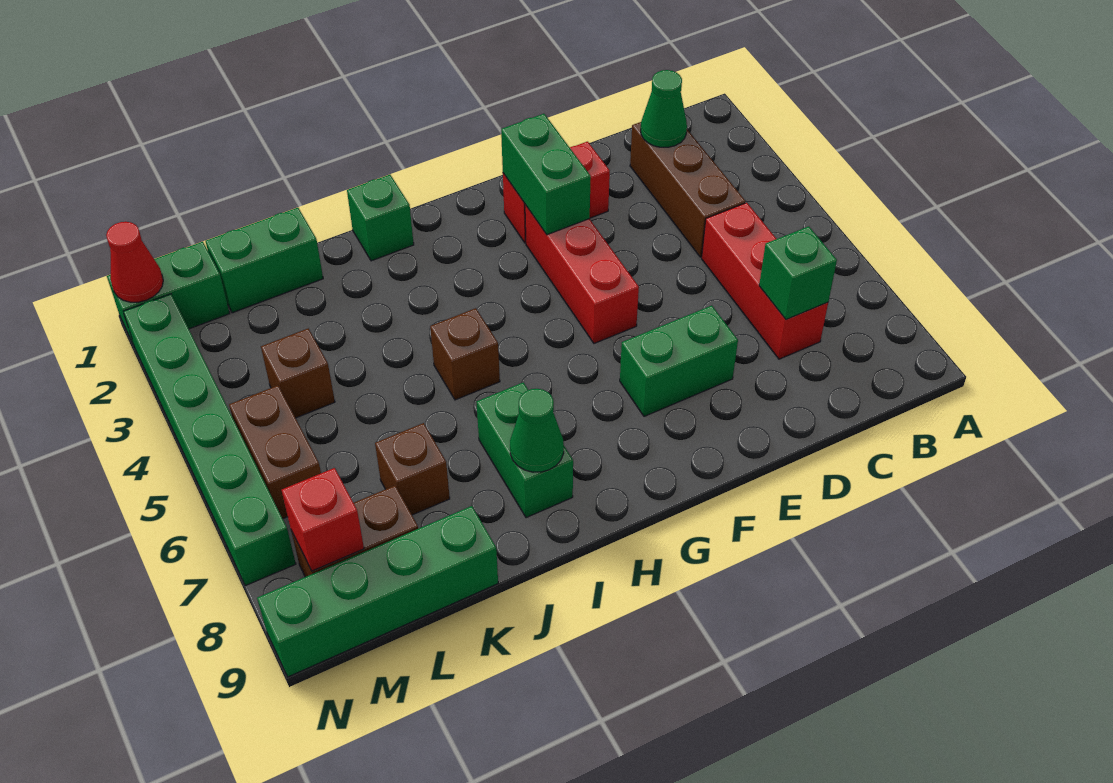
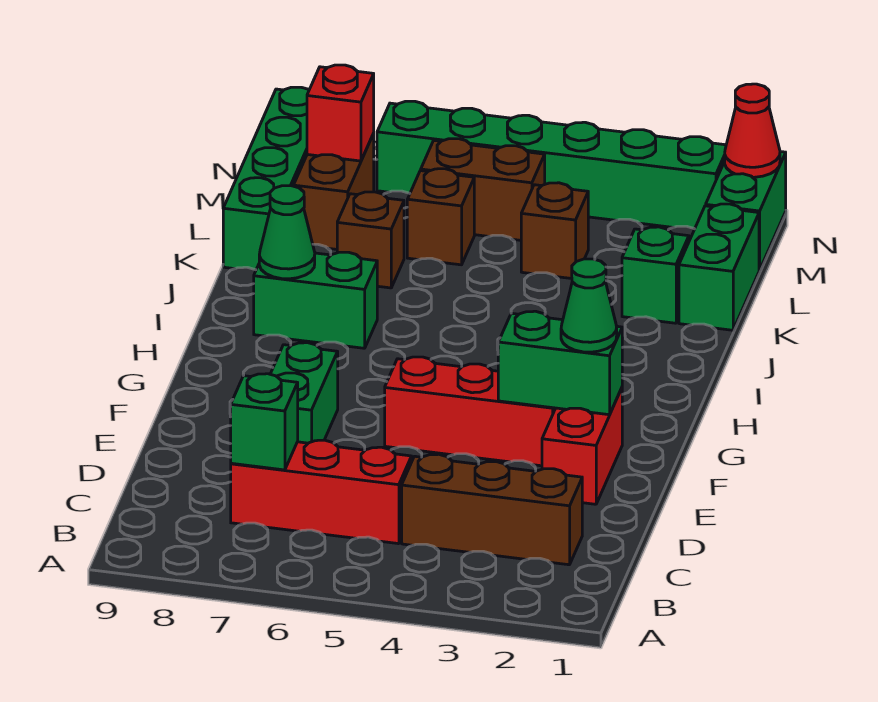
green 1x1 cone [641,70,687,147] -> green 1x1 cone moved to [561,259,617,352]
green 1x1 brick [347,175,414,261] -> green 1x1 brick moved to [622,227,689,323]
brown 1x1 brick [430,308,500,400] -> brown 1x1 brick moved to [407,169,474,265]

